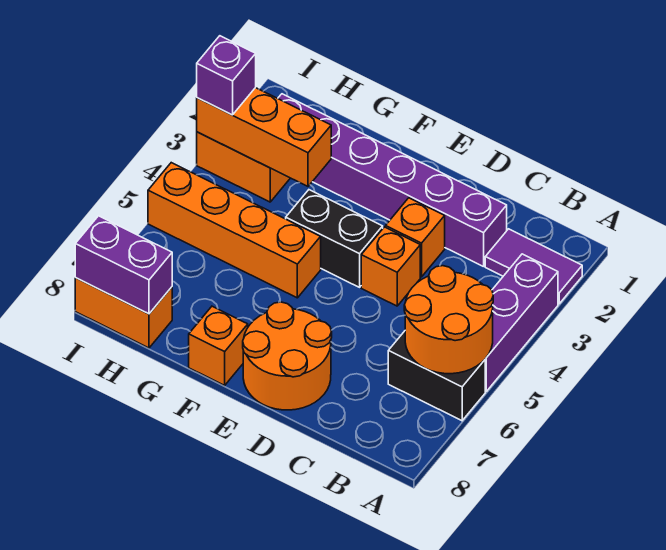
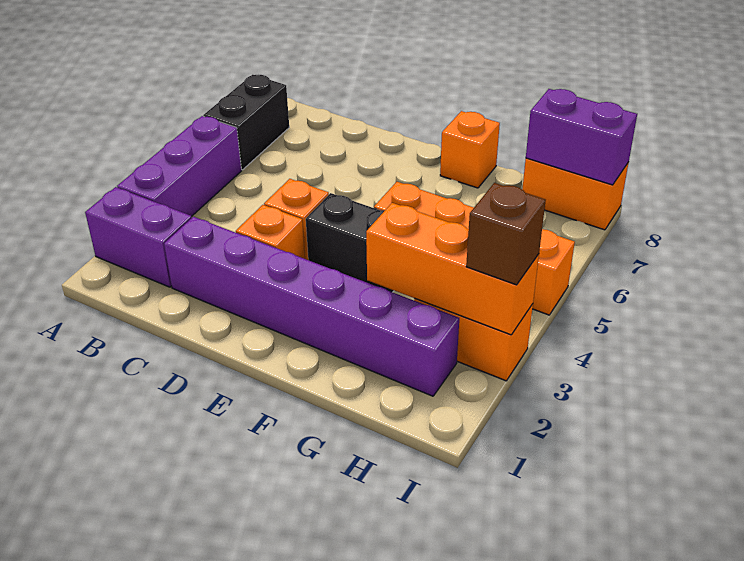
purple 1x2 tile [485,229,582,304] -> purple 1x2 brick [85,187,192,287]
orange 2x2 round brick [404,266,493,374] -> none
black 1x2 brick [388,331,485,421] -> black 1x2 brick turned to [203,75,289,170]
orange 2x2 round brick [243,302,332,410] -> none
purple 1x1 brick [197,36,256,115] -> brown 1x1 brick [466,183,546,285]

